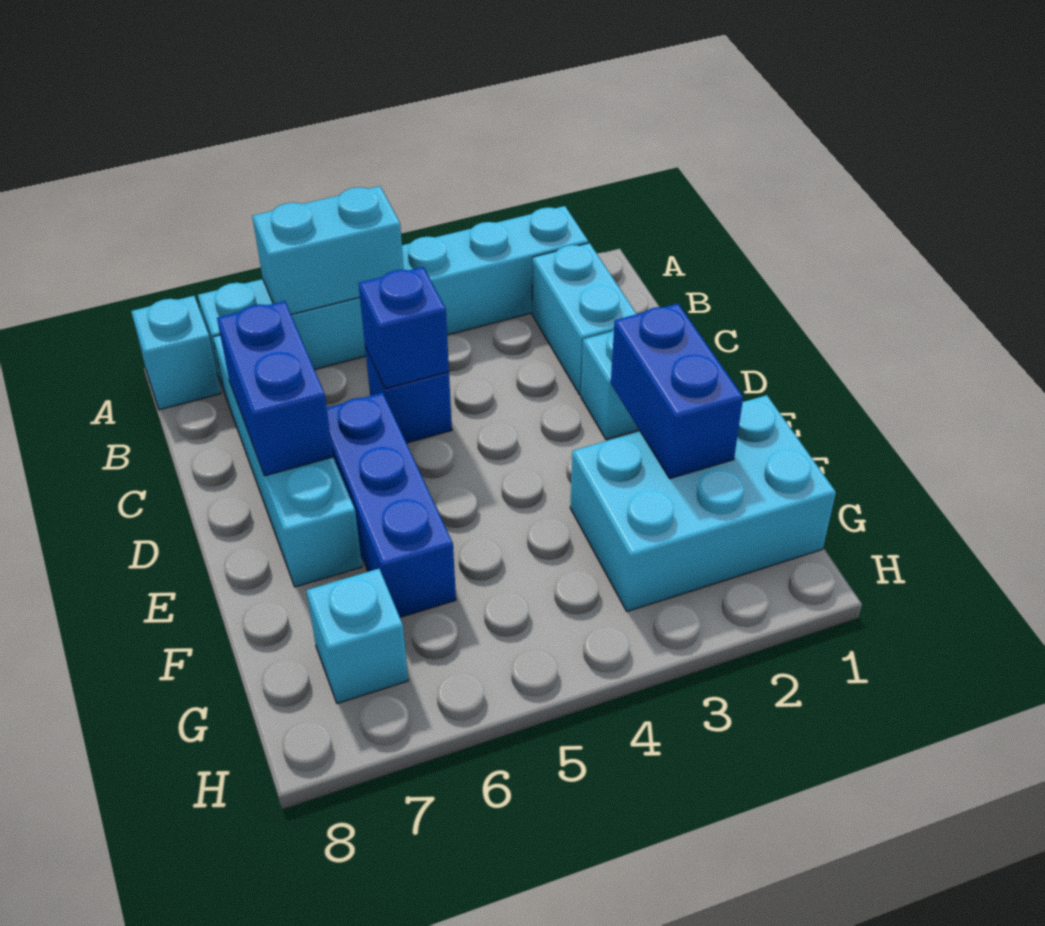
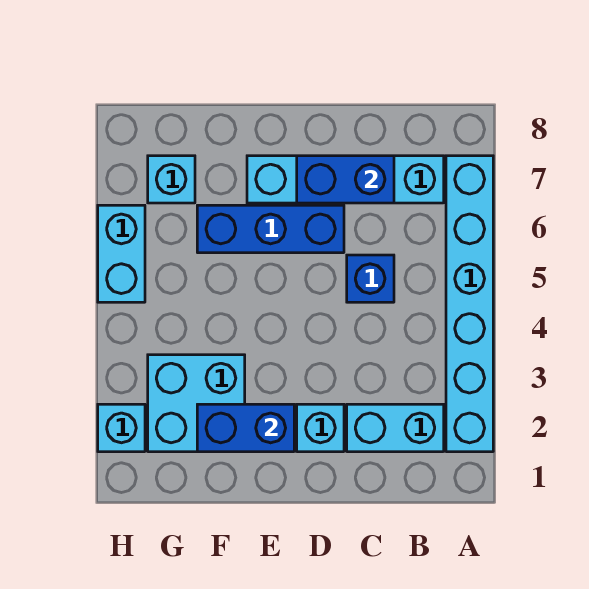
cyan 1x2 brick [252,186,404,314] -> cyan 1x2 brick moved to [98,205,145,302]
cyan 1x1 brick [131,296,221,410] -> cyan 1x1 brick moved to [98,404,145,452]
blue 1x1 brick [359,267,449,389] -> none
cyan 2x3 brick [570,395,836,611] -> cyan 2x2 brick [148,355,245,452]

